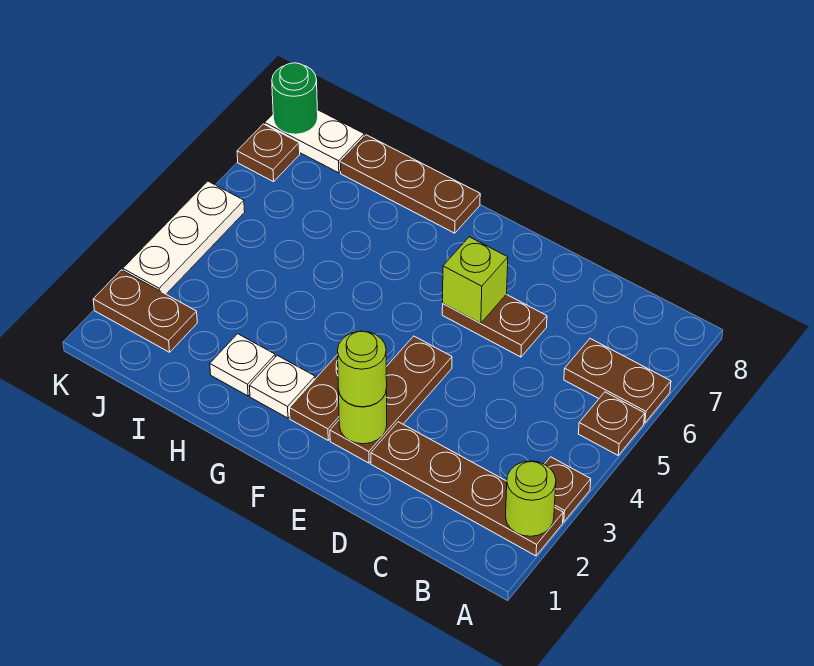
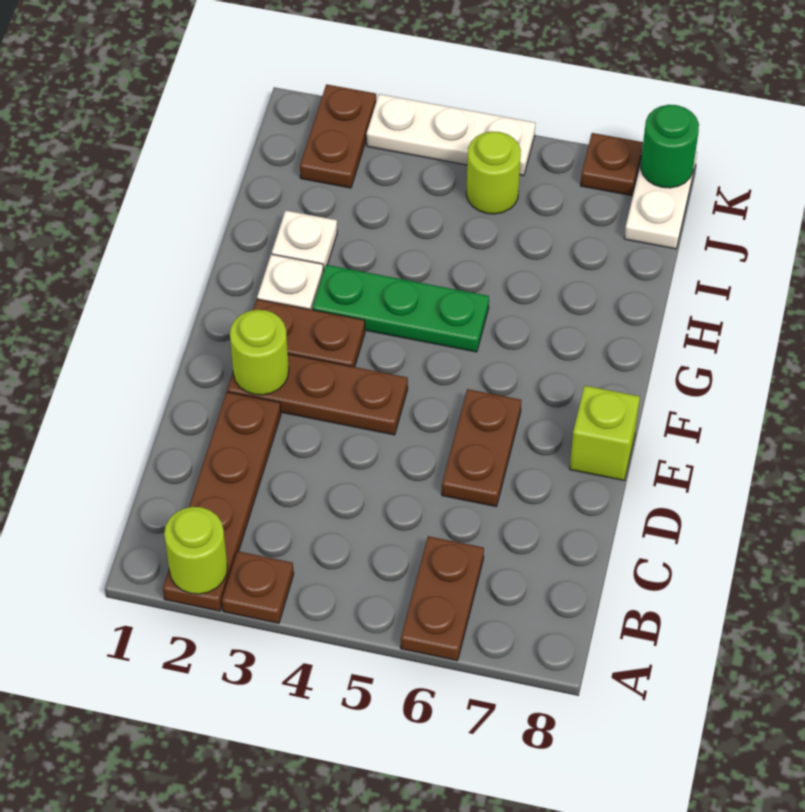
brown 1x1 plate [578,392,645,455] -> none
lime 1x1 round brick [338,331,387,407] -> lime 1x1 round brick moved to [466,131,521,214]
lime 1x1 brick [443,237,508,323] -> lime 1x1 brick moved to [570,386,640,480]
none -> green 1x3 plate [313,265,489,352]
brown 1x3 plate [340,135,480,233] -> none

